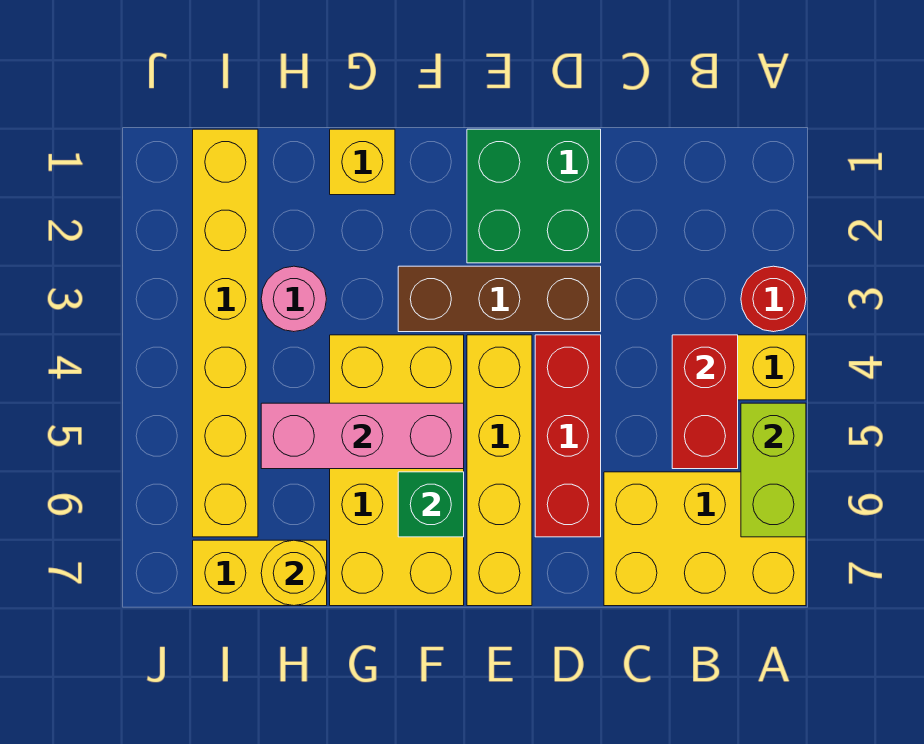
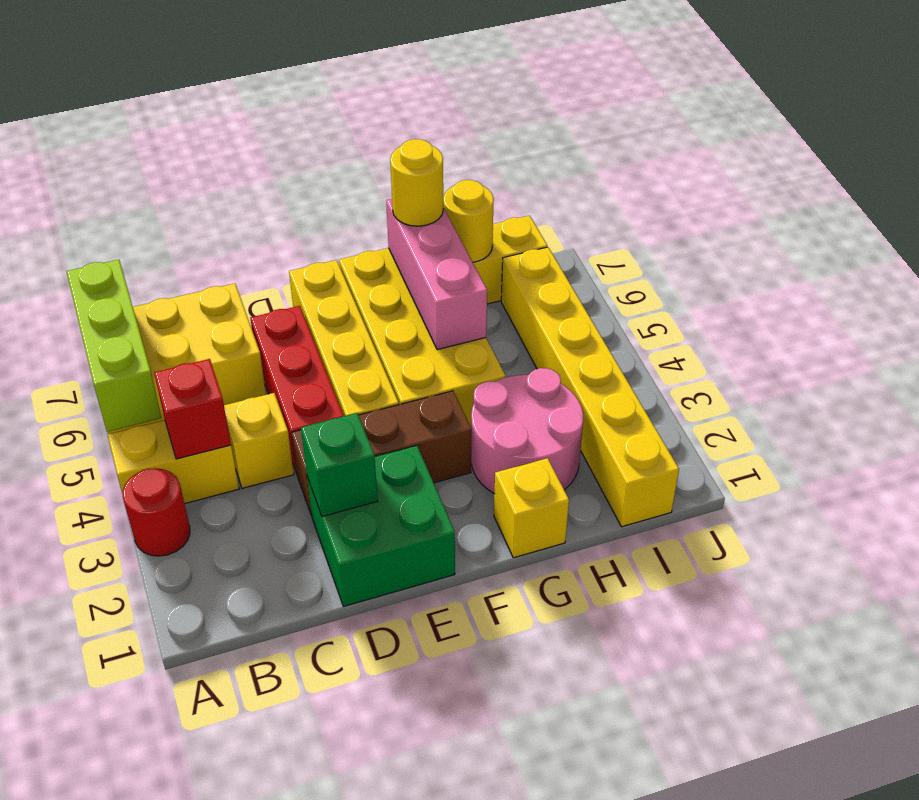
lime 1x2 brick [741,403,806,537] -> lime 1x3 brick [66,260,161,432]
red 1x2 brick [672,335,738,469] -> red 1x1 brick [154,359,231,459]
none -> yellow 1x1 brick [224,393,294,488]
pink 1x3 brick [261,403,464,469] -> pink 1x3 brick turned to [386,199,487,350]
green 1x1 brick [398,472,464,537] -> green 1x1 brick moved to [301,413,378,516]
none -> yellow 1x1 round brick [390,139,443,226]
pink 1x1 round brick [261,266,326,332] -> pink 2x2 round brick [471,368,583,494]

